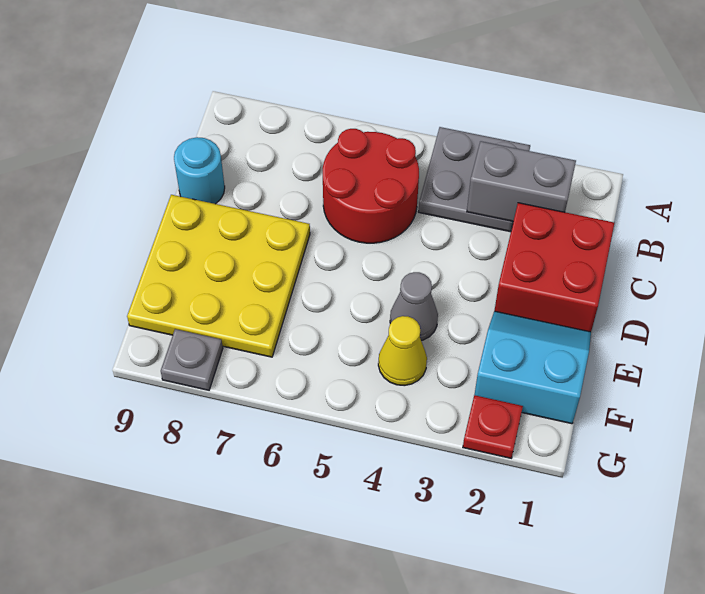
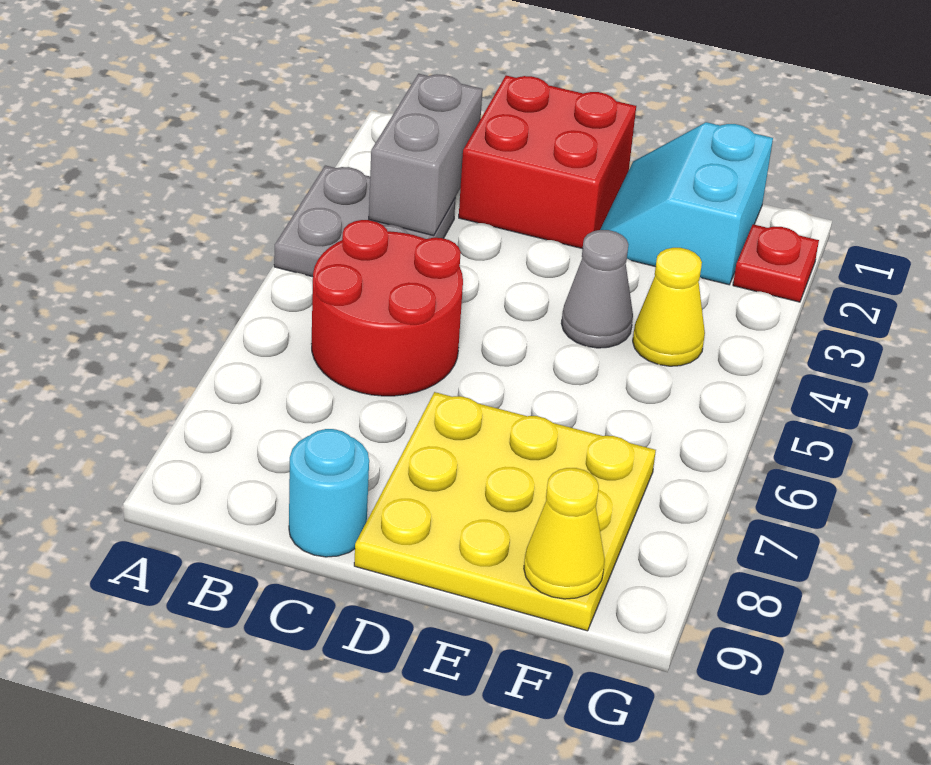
none -> yellow 1x1 cone [524,468,605,599]
grey 1x1 plate [161,329,223,390] -> none

